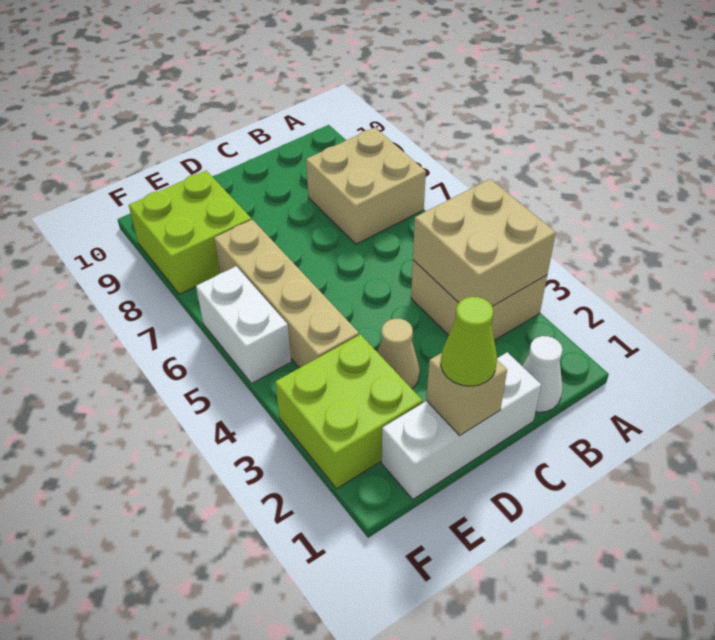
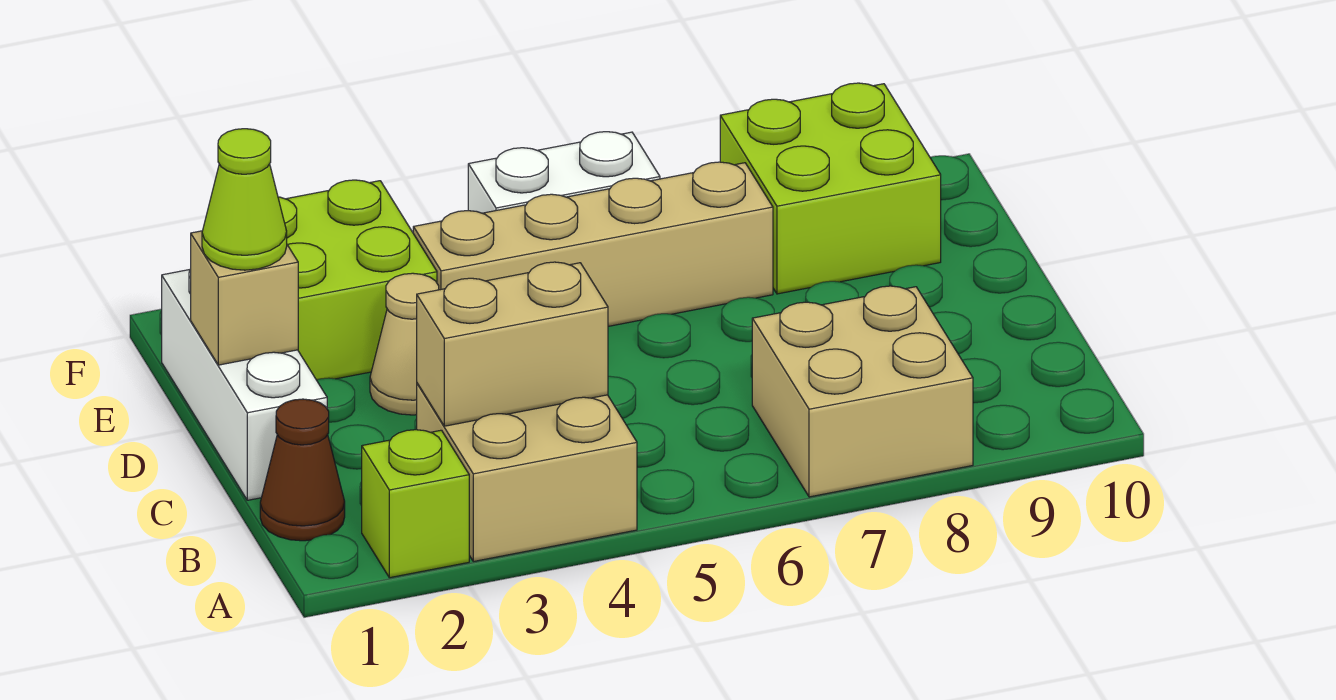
none -> lime 1x1 brick [362,430,469,578]
tan 2x2 brick [413,179,556,306] -> tan 1x2 brick [417,262,608,426]
white 1x1 cone [522,336,562,412] -> brown 1x1 cone [260,399,345,541]

